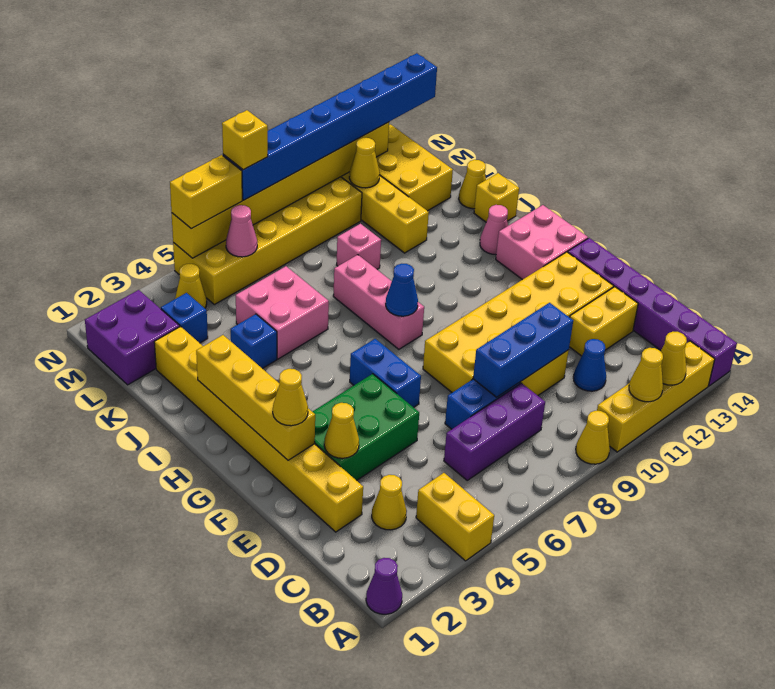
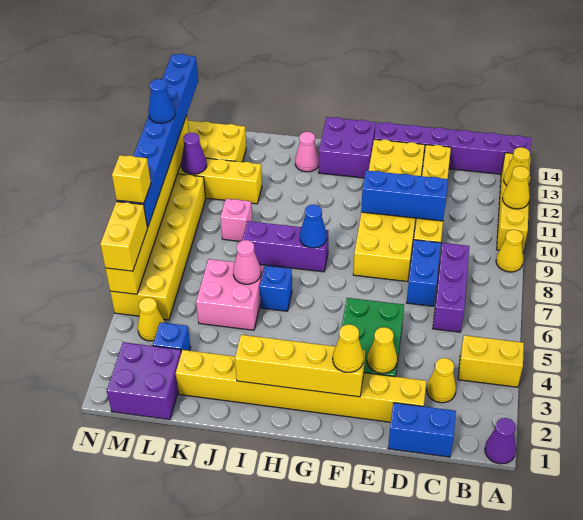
blue 1x1 cone [573,339,606,391] -> blue 1x1 cone moved to [148,79,175,123]
blue 1x3 brick [473,303,573,397] -> blue 1x3 brick turned to [361,170,448,221]
blue 1x2 brick [350,339,421,407] -> blue 1x2 brick moved to [388,403,456,457]
pink 2x2 brick [496,205,588,280] -> purple 2x2 brick [319,117,376,178]
pink 1x3 brick [333,255,424,349] -> purple 1x3 brick [242,221,329,272]
blue 1x1 brick [231,314,277,369] -> blue 1x1 brick moved to [260,266,292,311]
yellow 1x1 brick [474,173,519,222] -> none
yellow 1x1 cone [459,160,486,209] -> none
pink 1x1 cone [226,205,257,257] -> pink 1x1 cone moved to [233,240,261,284]
yellow 1x1 cone [349,138,380,188] -> purple 1x1 cone [181,133,207,174]

